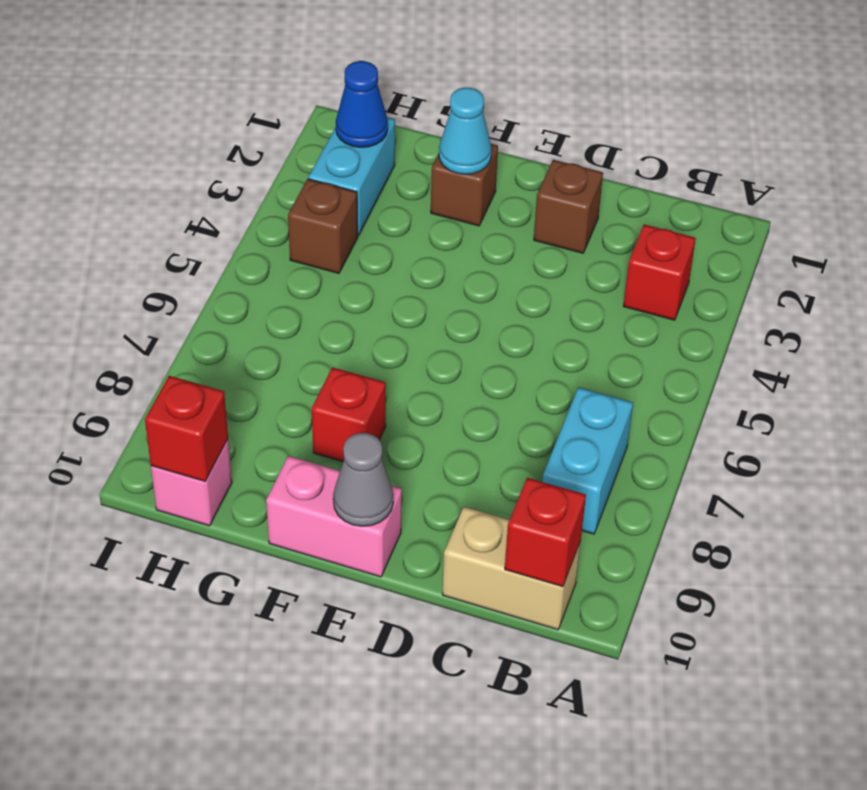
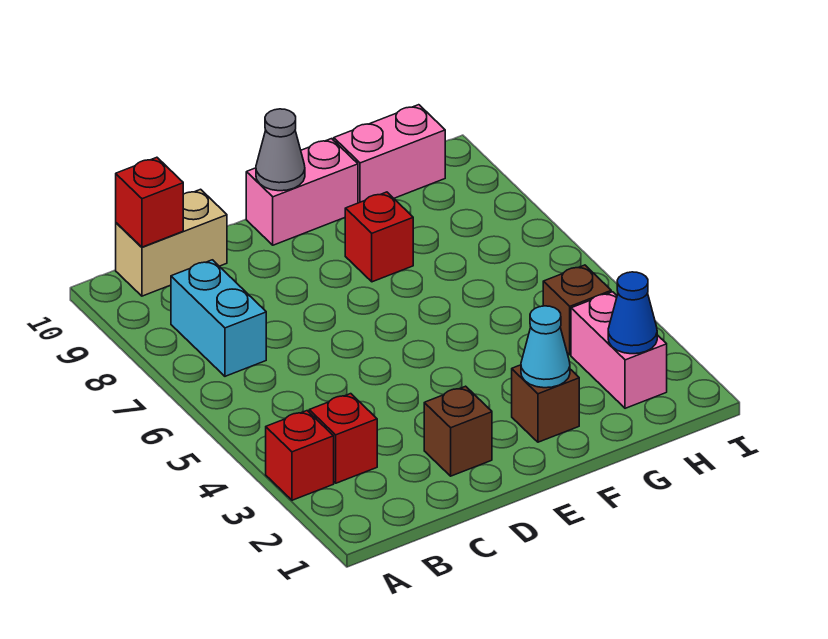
cyan 1x2 brick [308,117,395,236] -> pink 1x2 brick [571,292,667,408]
pink 1x1 brick [151,439,232,526] -> pink 1x2 brick [334,105,445,203]
red 1x1 brick [145,376,228,481] -> red 1x1 brick moved to [266,411,334,500]

